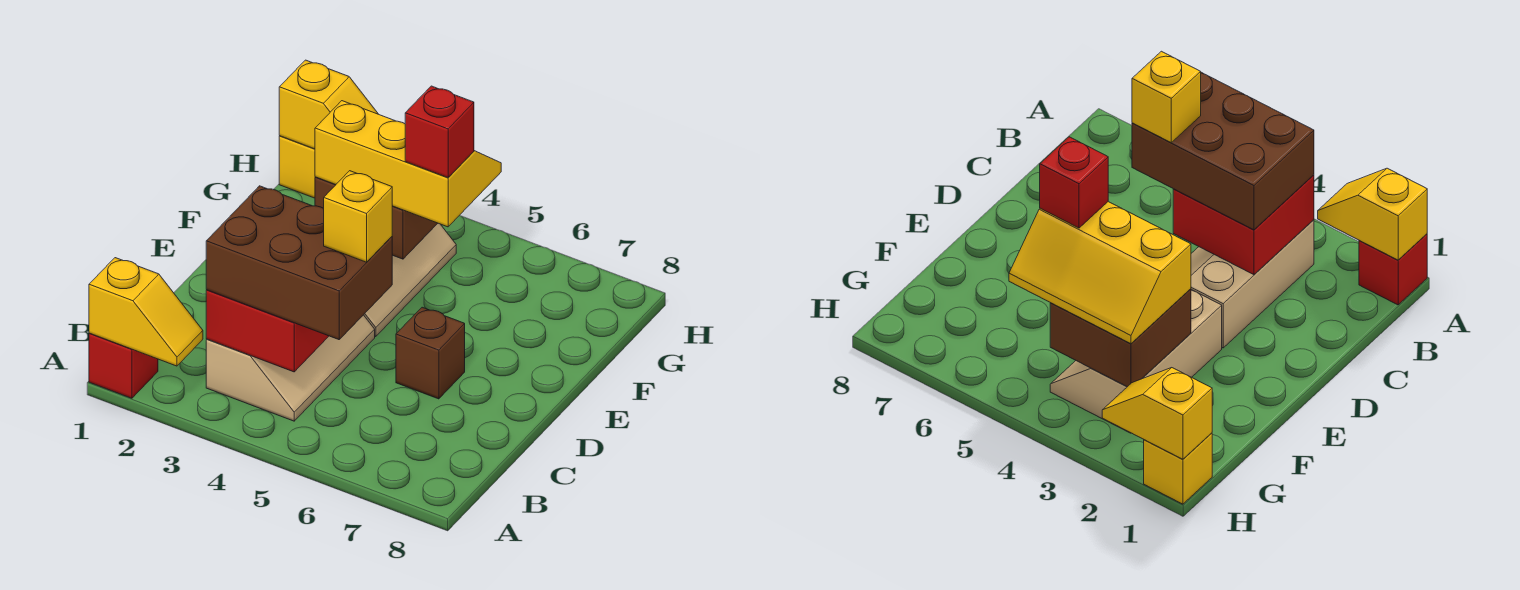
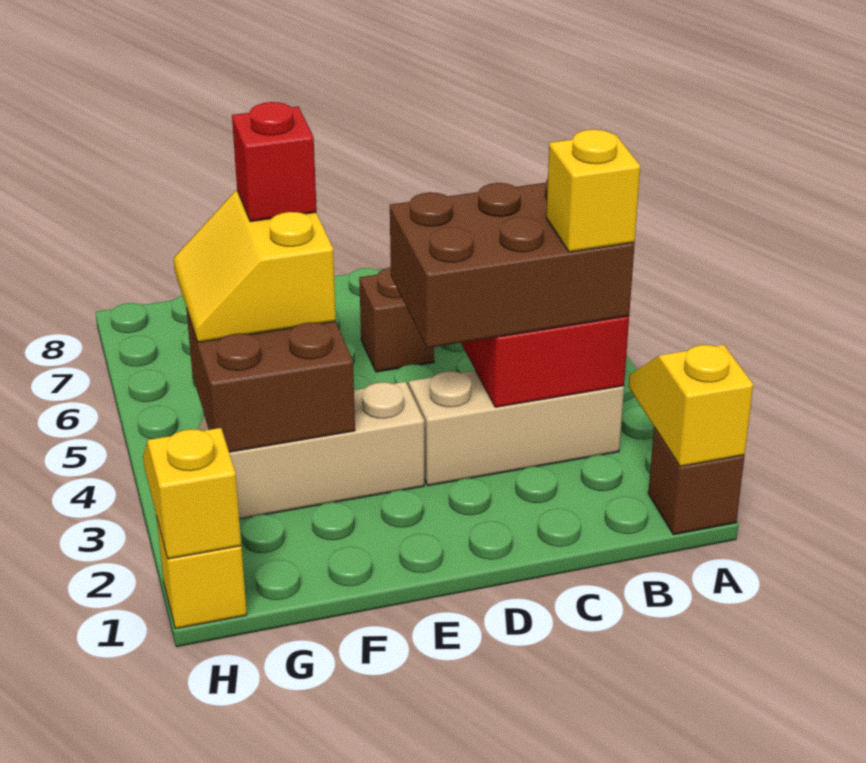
red 1x1 brick [89,333,158,398] -> brown 1x1 brick [648,427,745,535]
brown 2x3 brick [206,186,392,340] -> brown 2x3 brick turned to [390,179,635,348]
yellow 1x1 brick [324,171,392,262] -> yellow 1x1 brick moved to [546,129,640,252]
yellow 2x3 slope [315,101,501,227] -> yellow 2x2 slope [173,190,336,342]

